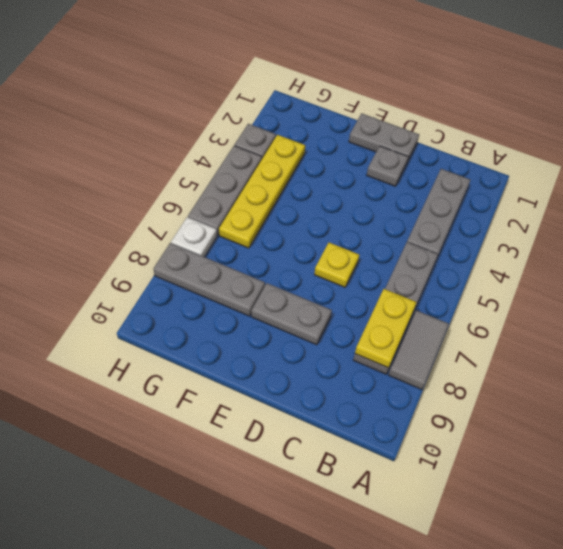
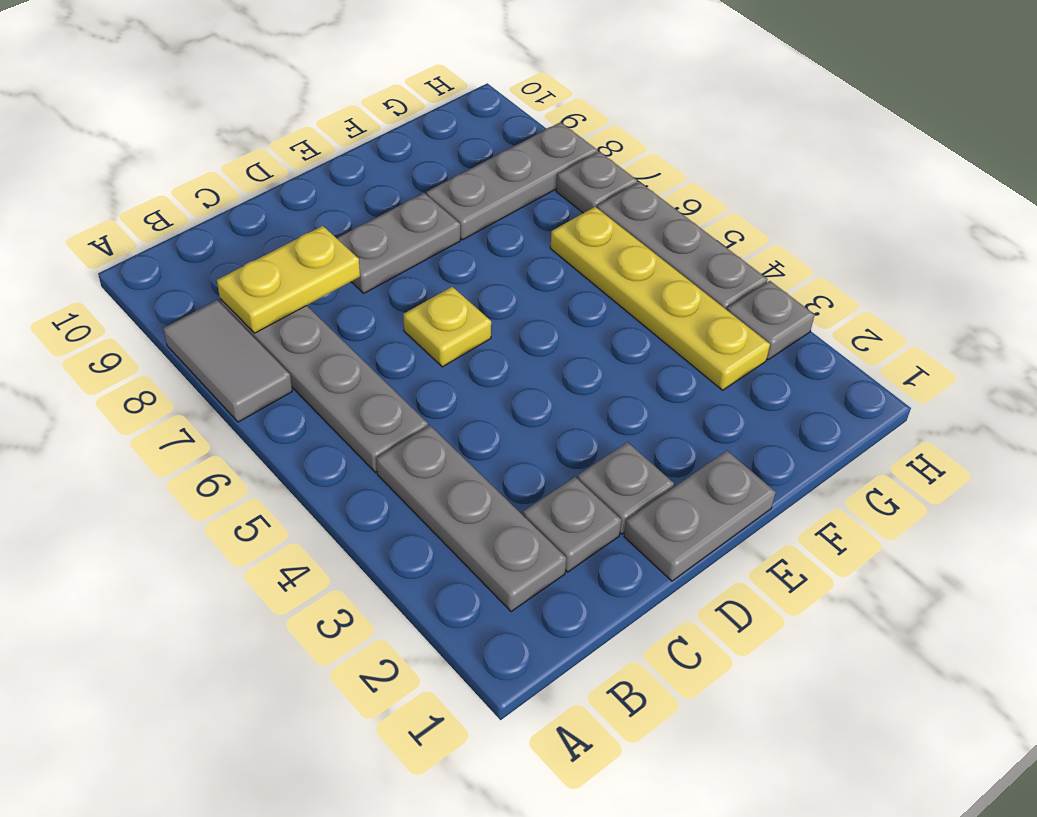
yellow 1x2 plate [355,289,417,368] -> yellow 1x2 plate turned to [217,226,360,333]
none -> grey 1x1 plate [523,477,621,572]
white 1x1 plate [171,217,217,257] -> grey 1x1 plate [556,152,637,213]

